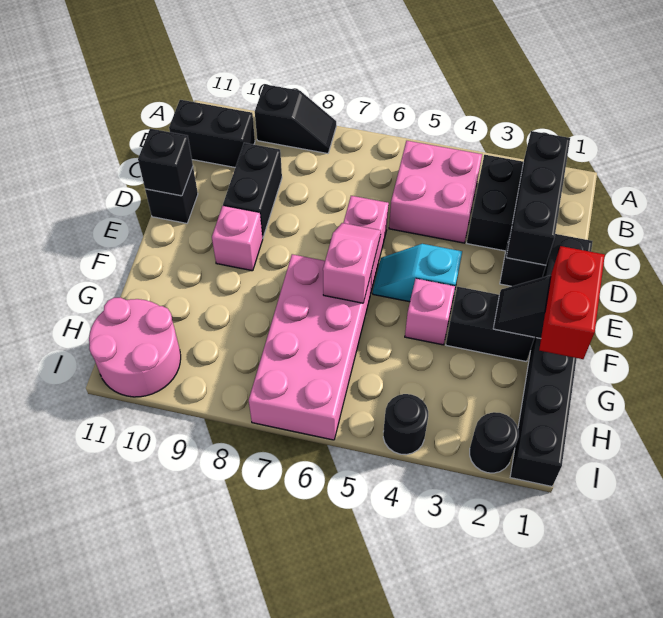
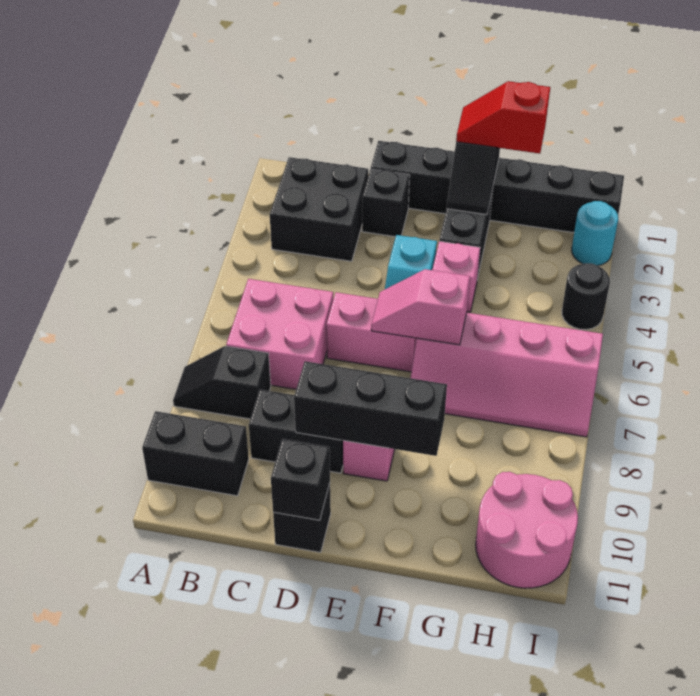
black 1x2 slope [255,84,336,154] -> black 1x2 slope turned to [173,346,271,419]
black 1x3 brick [506,131,570,265] -> black 1x3 brick moved to [294,361,447,456]
pink 2x2 brick [389,141,482,243] -> pink 2x2 brick moved to [226,279,333,389]
black 1x2 brick [169,100,255,167] -> black 1x2 brick turned to [142,411,249,496]
red 1x2 brick [539,246,605,359] -> red 1x2 slope [456,81,550,154]
pink 2x4 brick [249,254,372,440] -> pink 2x4 slope [411,313,603,437]
black 1x1 round brick [470,412,519,473] -> cyan 1x1 round brick [572,201,618,265]

